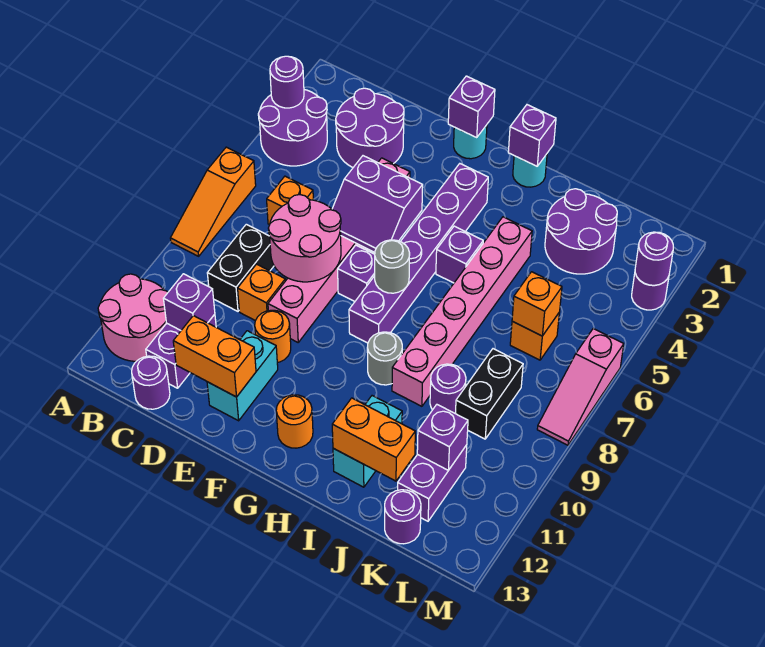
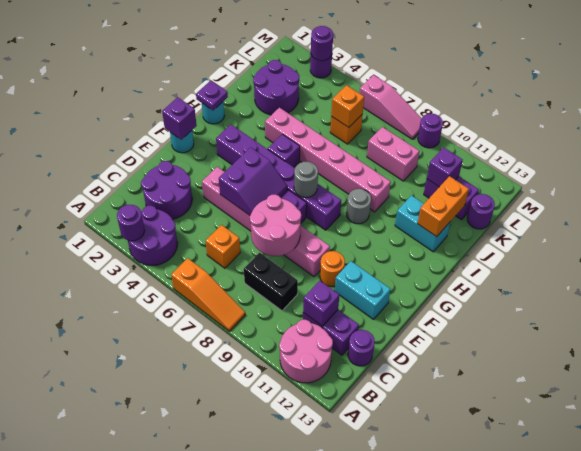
orange 1x1 brick [238,264,285,321] -> none
orange 1x2 brick [173,316,256,397] -> none
orange 1x1 round brick [276,395,313,448] -> none
purple 1x1 brick [508,105,556,166] -> purple 1x1 plate [196,81,228,110]
purple 1x1 round brick [430,364,466,413] -> purple 1x1 round brick moved to [418,114,443,148]
black 1x2 brick [455,349,523,439] -> pink 1x2 brick [367,127,420,181]

